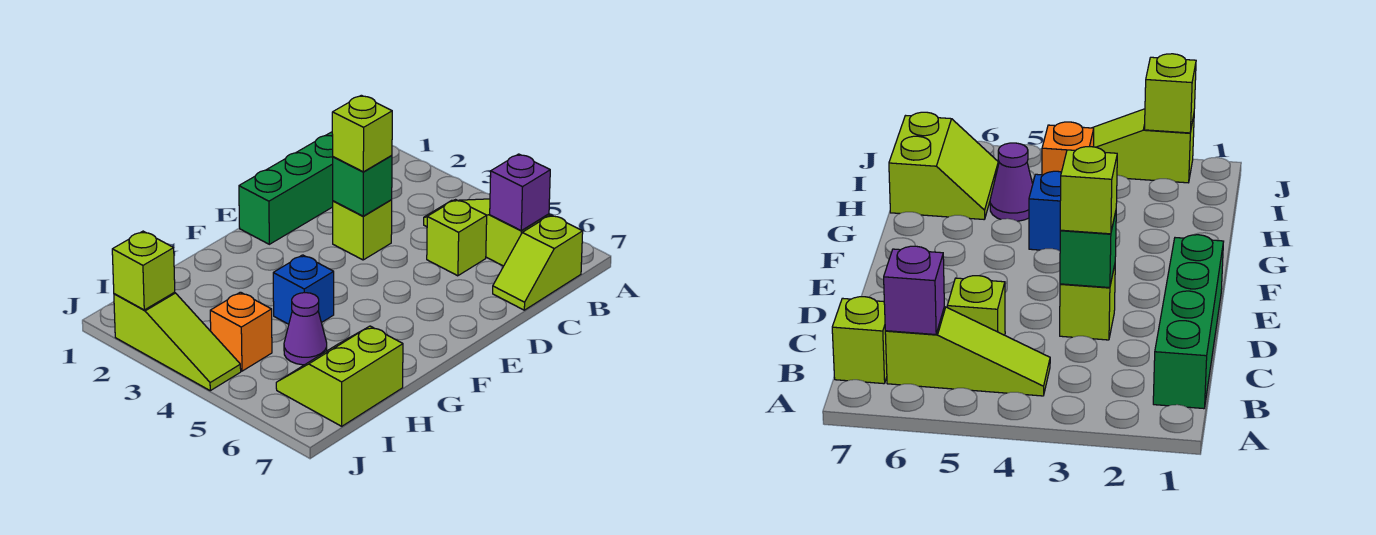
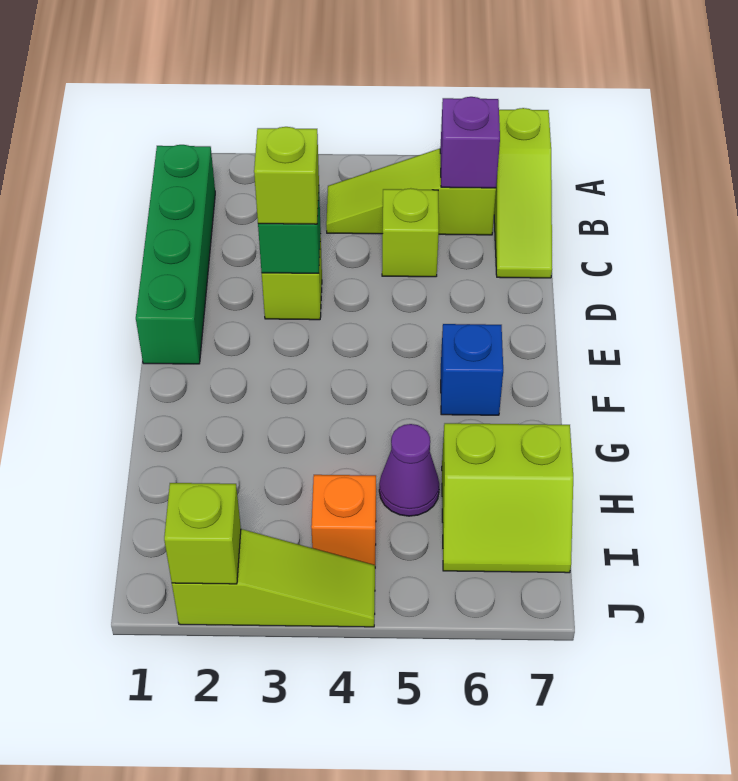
lime 1x2 slope [493,215,583,310] -> lime 1x3 slope [494,108,552,278]
blue 1x1 brick [273,255,334,324] -> blue 1x1 brick moved to [441,324,503,415]
lime 2x2 slope [276,326,403,426] -> lime 2x2 slope turned to [442,423,573,573]

